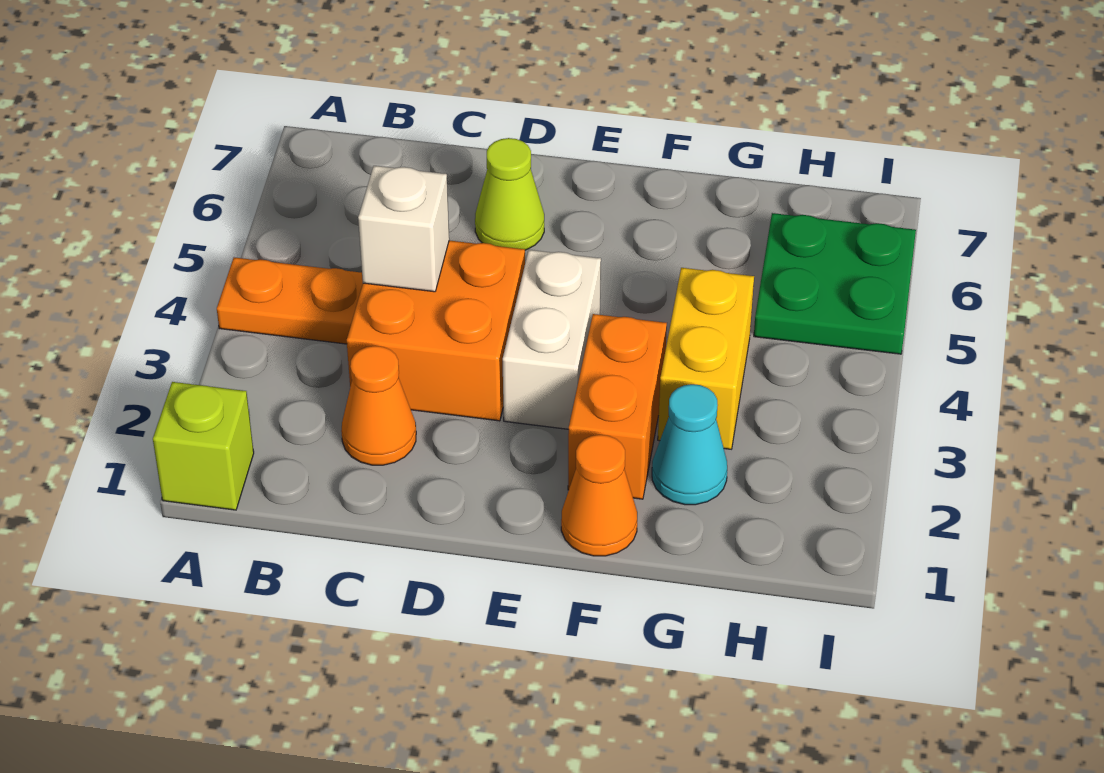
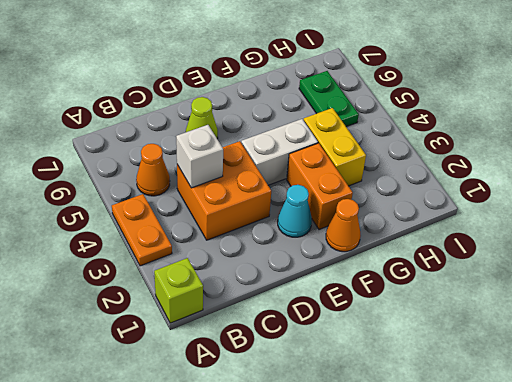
orange 1x2 plate [217,257,363,344] -> orange 1x2 plate turned to [112,194,172,266]
orange 1x1 cone [341,346,416,465] -> orange 1x1 cone moved to [136,144,170,196]
white 1x2 brick [503,250,601,429] -> white 1x2 brick turned to [241,119,318,185]
cyan 1x1 cone [652,384,727,505] -> cyan 1x1 cone moved to [278,185,312,237]
green 2x2 plate [754,213,916,354] -> green 1x2 plate [299,71,359,127]

